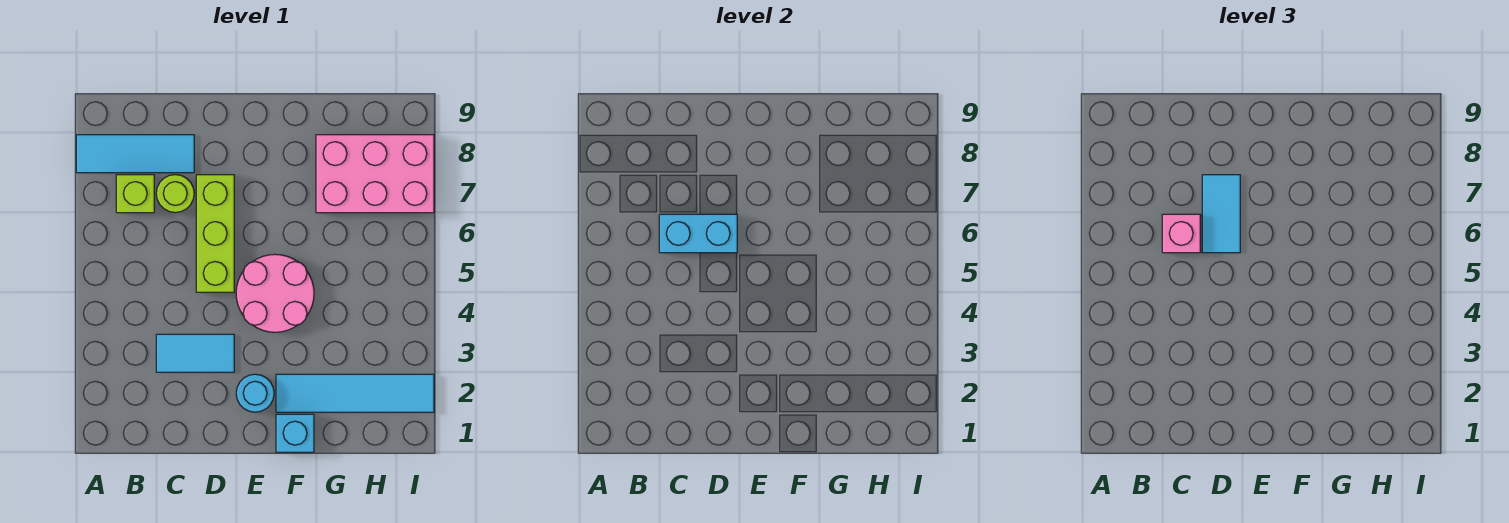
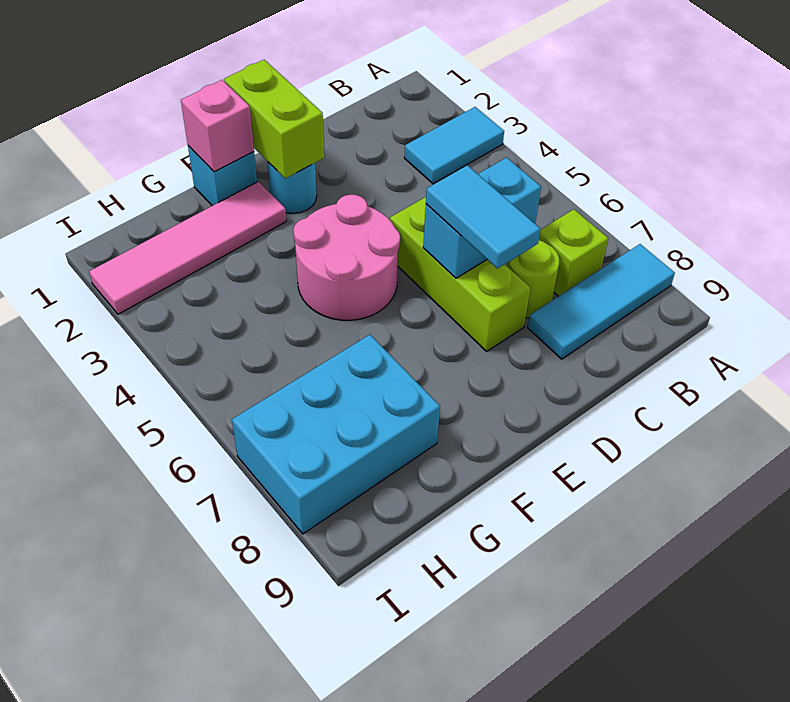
cyan 1x2 tile [156,334,234,372] -> cyan 1x2 tile moved to [405,107,504,184]
pink 1x1 brick [1162,214,1200,253] -> pink 1x1 brick moved to [181,80,254,172]
none -> lime 1x2 brick [224,60,324,178]
cyan 1x4 tile [276,374,434,412] -> pink 1x4 tile [89,182,286,314]
pink 2x3 brick [316,135,434,213] -> cyan 2x3 brick [232,335,440,534]

